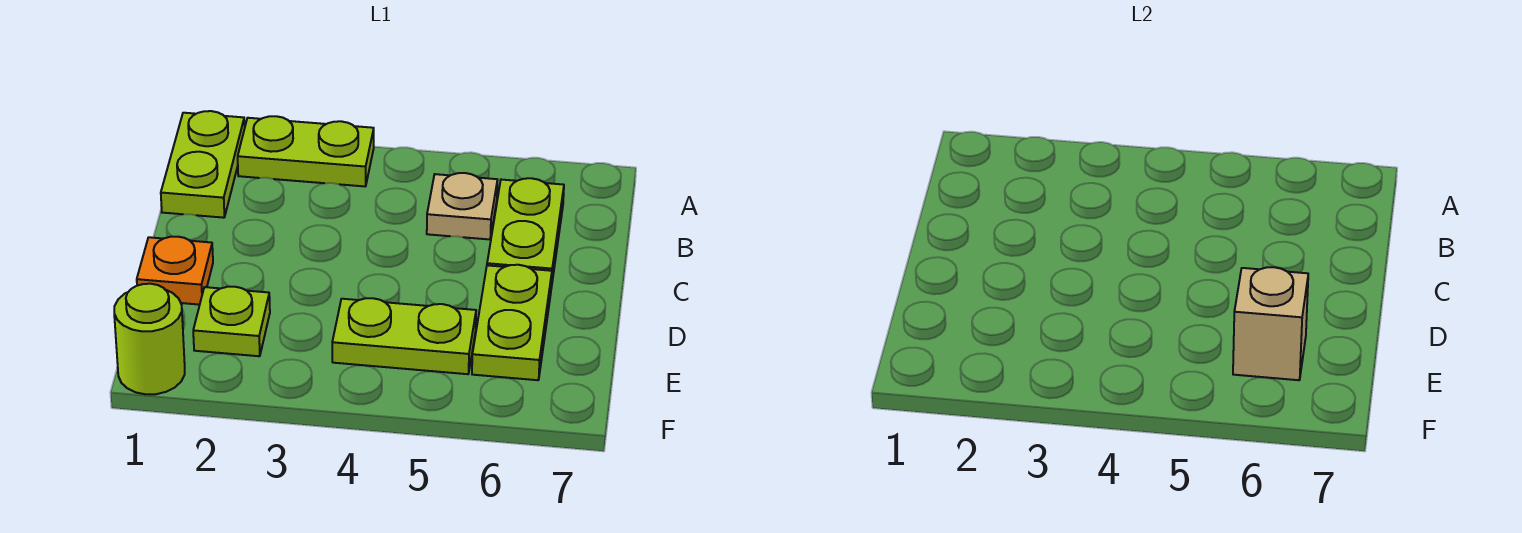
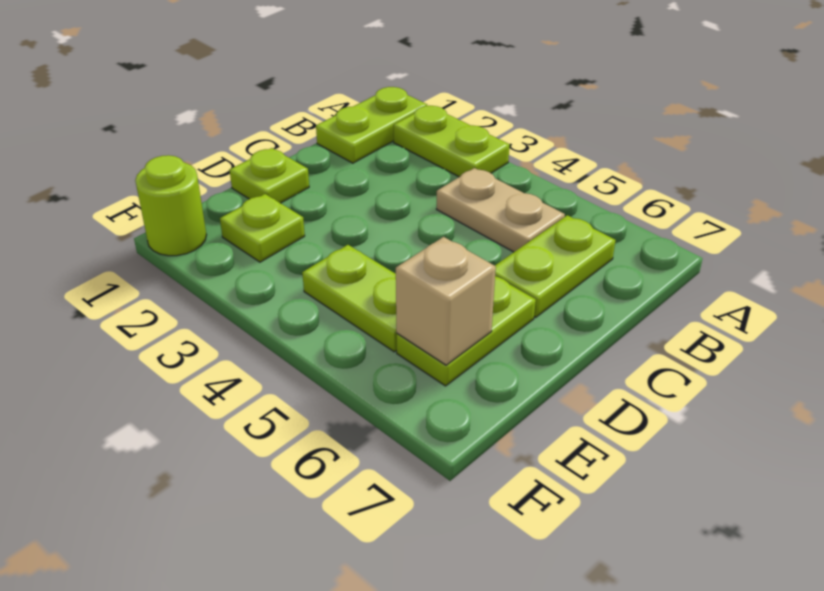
tan 1x1 plate [427,173,497,239] -> tan 1x2 plate [437,168,565,252]
orange 1x1 plate [137,237,213,305] -> lime 1x1 plate [230,148,309,203]

